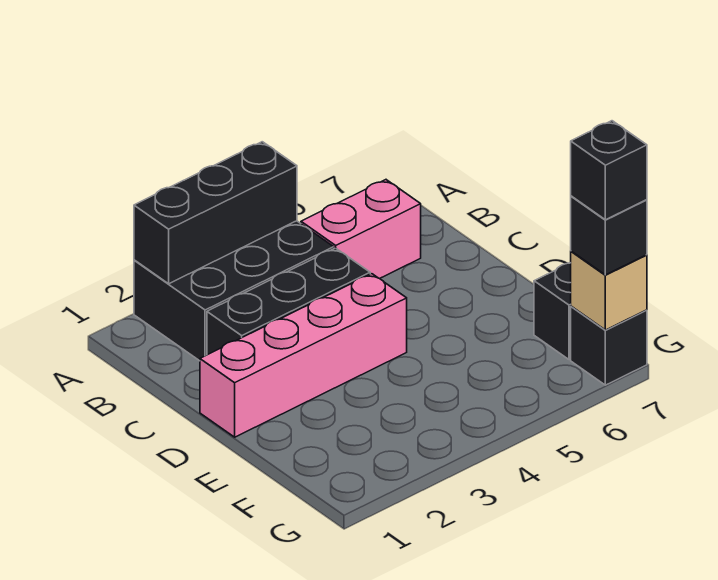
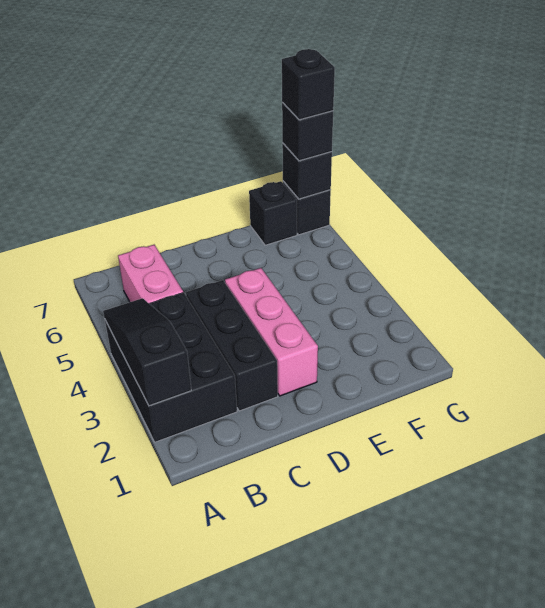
black 1x3 brick [134,142,297,284] -> black 1x3 slope [103,298,191,406]
pink 1x4 brick [200,274,407,437] -> pink 1x3 brick [225,268,318,396]
tan 1x1 brick [571,251,647,330] -> black 1x1 brick [282,143,332,199]

